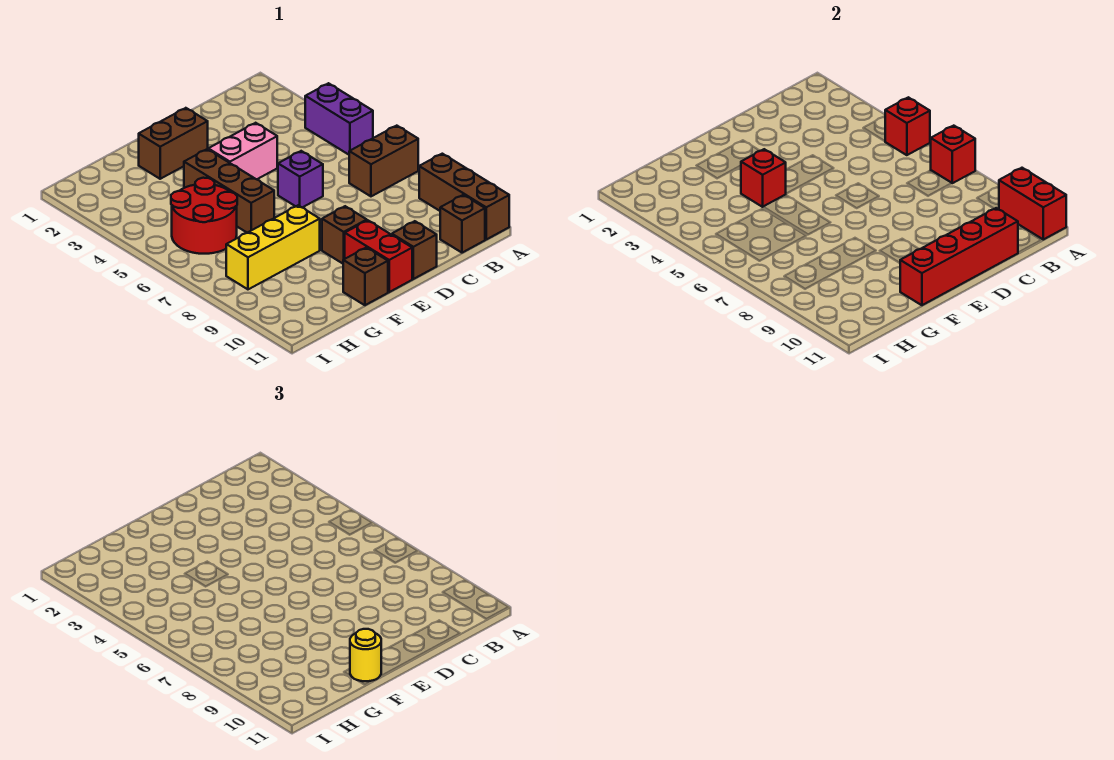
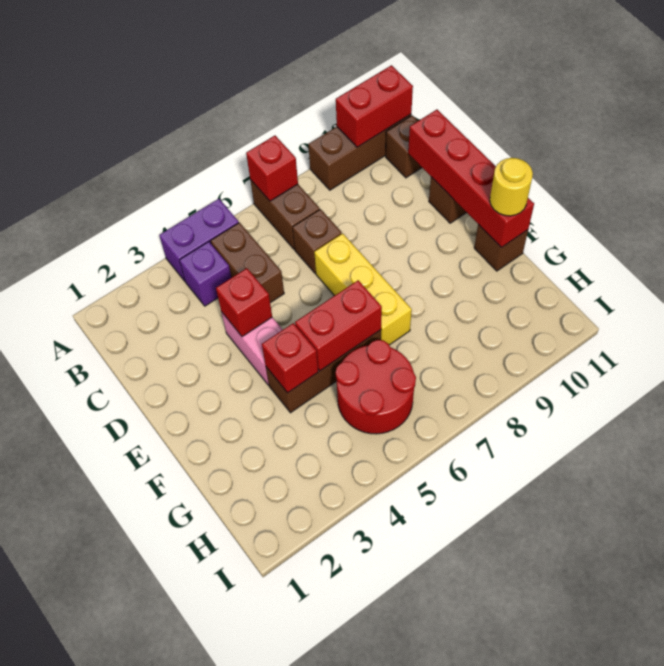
red 1x1 brick [885,97,930,155] -> red 1x1 brick moved to [216,268,272,337]
purple 1x1 brick [278,151,323,208] -> purple 1x1 brick moved to [180,242,231,306]
brown 1x2 brick [139,108,208,179] -> brown 1x2 brick moved to [211,223,284,303]
brown 1x1 brick [322,206,367,264] -> brown 1x1 brick moved to [292,209,342,273]
red 1x2 brick [345,220,412,292] -> red 1x2 brick moved to [295,280,382,371]
yellow 1x3 brick [226,205,320,289] -> yellow 1x3 brick moved to [314,234,412,345]

